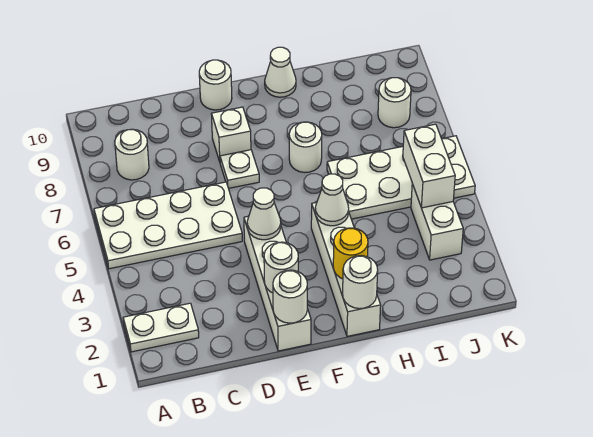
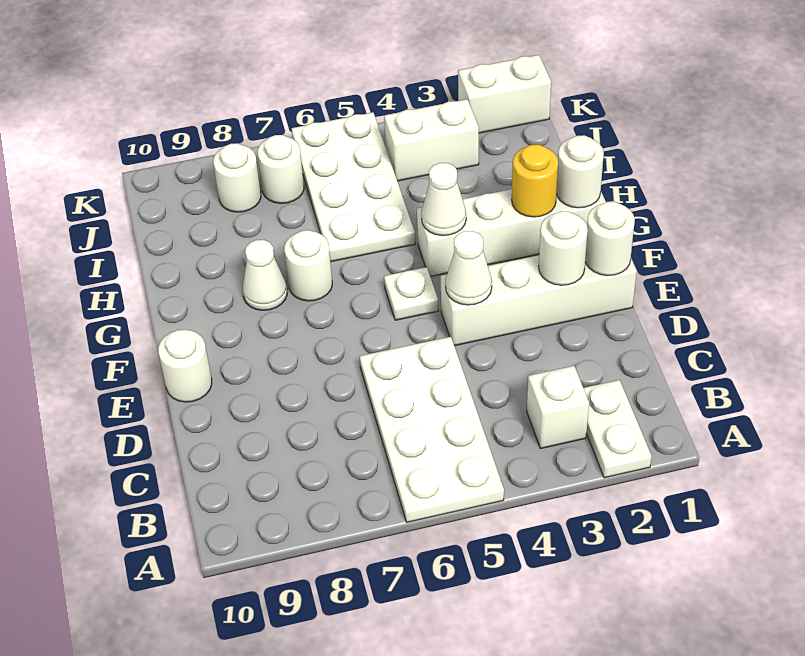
white 1x1 round brick [115,129,149,180] -> white 1x1 round brick moved to [258,135,304,203]
white 1x1 plate [220,150,259,188] -> white 1x1 plate moved to [384,267,438,320]
white 1x1 brick [211,107,251,162] -> white 1x1 brick moved to [527,366,589,449]
white 1x1 cone [265,47,296,97] -> white 1x1 cone moved to [243,240,287,310]
white 1x2 brick [403,124,455,208] -> white 1x2 brick moved to [458,55,551,133]

